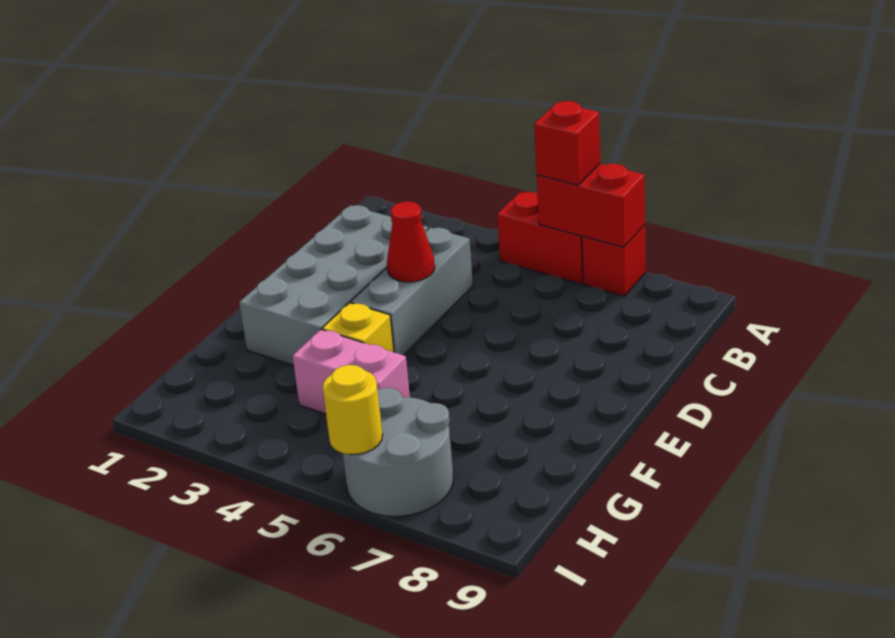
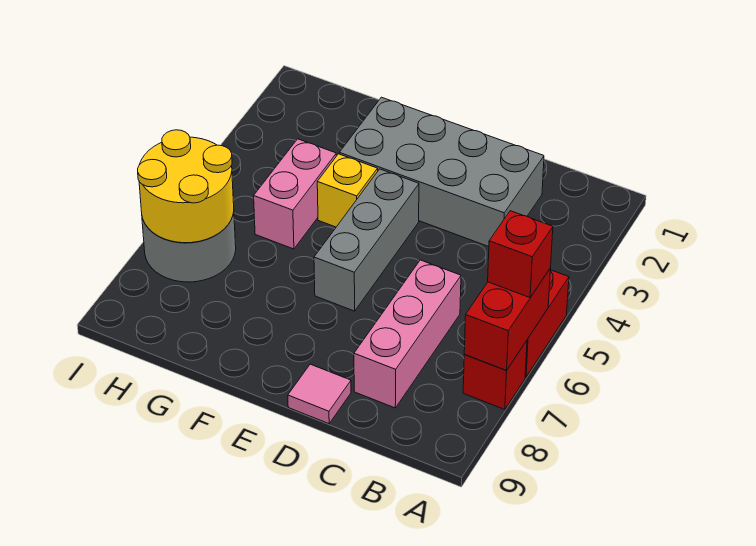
grey 1x3 brick [351,228,473,355] -> grey 1x3 brick turned to [314,169,419,311]
none -> pink 1x3 brick [354,260,461,408]
red 1x1 cone [387,202,435,282] -> none
none -> pink 1x1 tile [288,364,351,424]
yellow 1x1 round brick [322,365,383,454] -> yellow 2x2 round brick [138,130,234,243]

